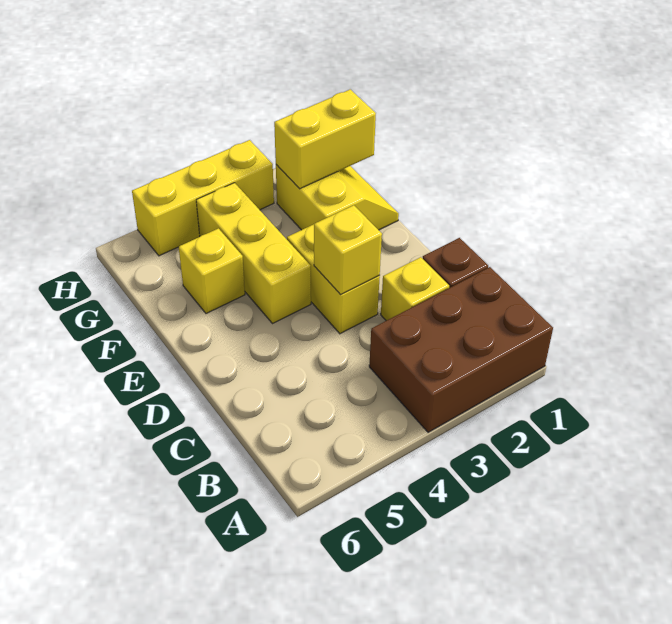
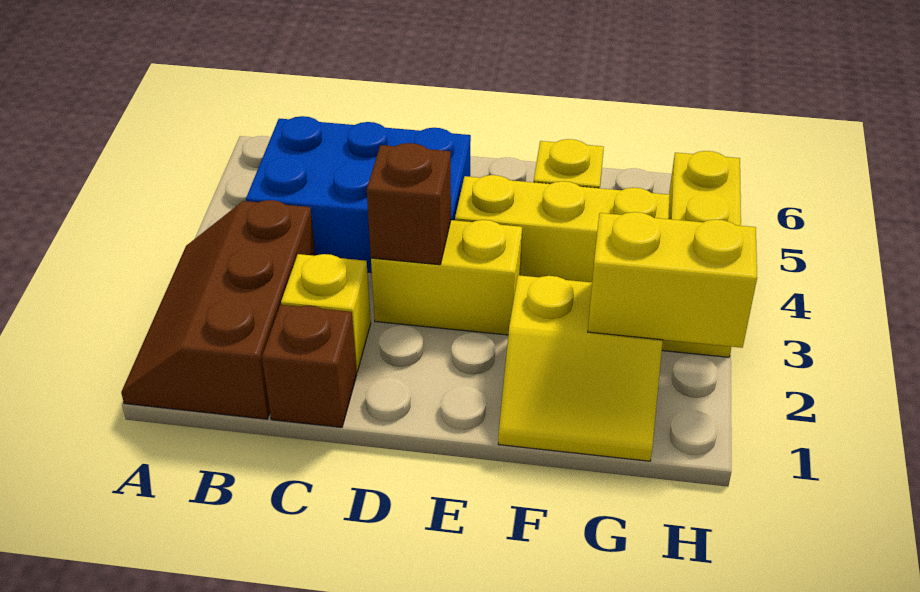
brown 2x3 brick [369,267,553,432] -> brown 2x3 slope [121,200,315,419]
none -> blue 2x3 brick [246,116,471,273]
yellow 1x1 brick [314,205,382,295] -> brown 1x1 brick [367,143,451,265]
yellow 1x2 brick [274,89,376,189] -> yellow 1x2 brick turned to [588,212,757,348]

